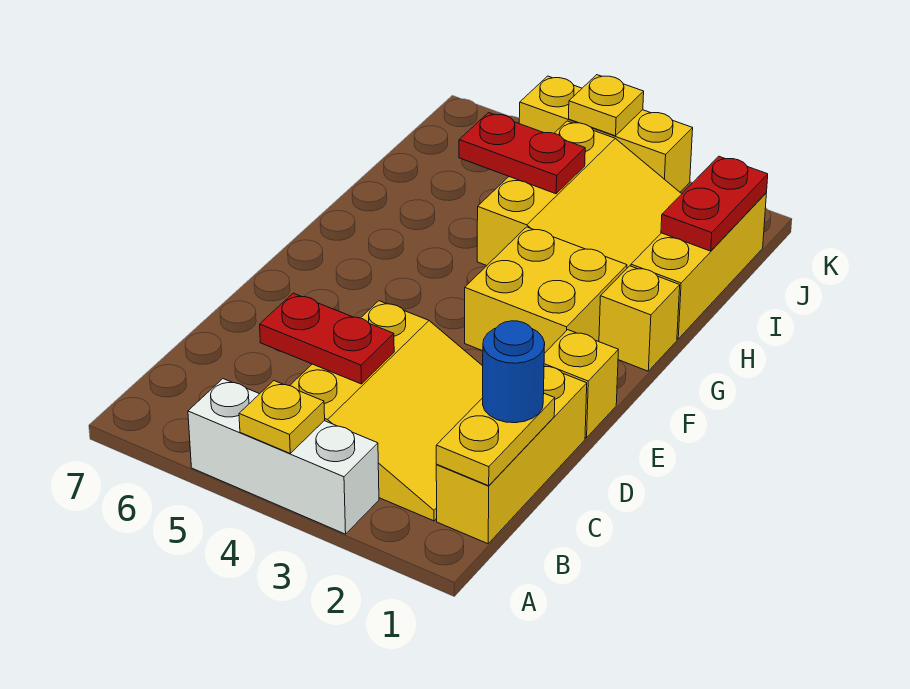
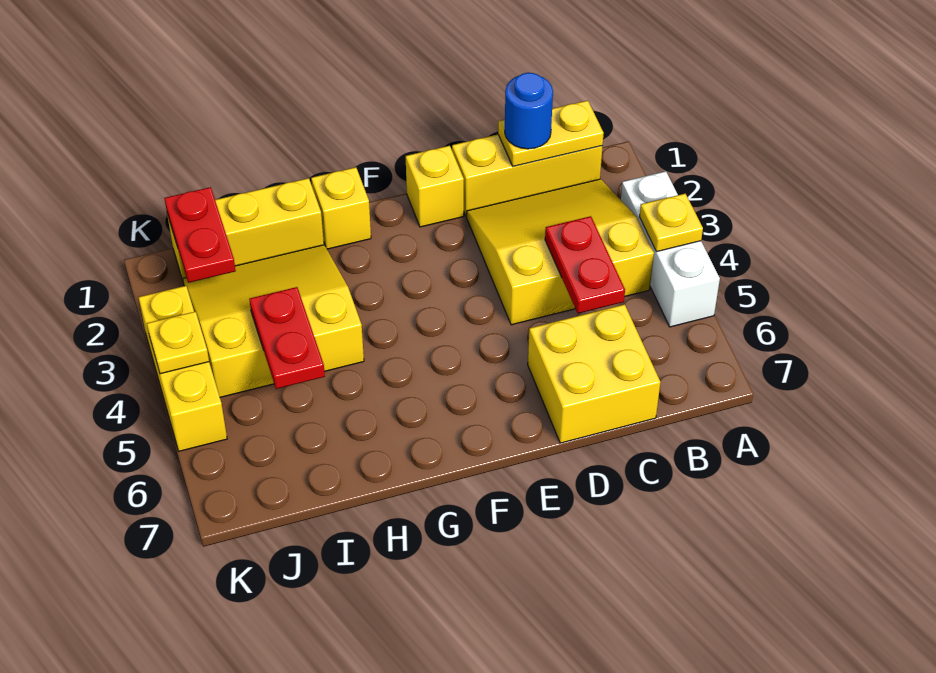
yellow 2x2 brick [465,227,627,353] -> yellow 2x2 brick moved to [528,304,660,443]
red 1x2 plate [661,156,768,251] -> red 1x2 plate turned to [164,187,236,283]

